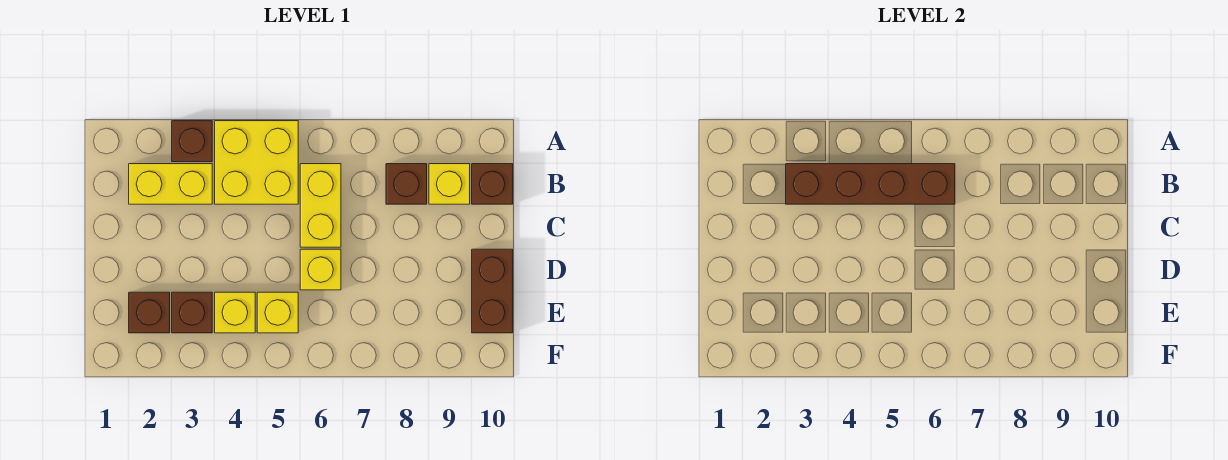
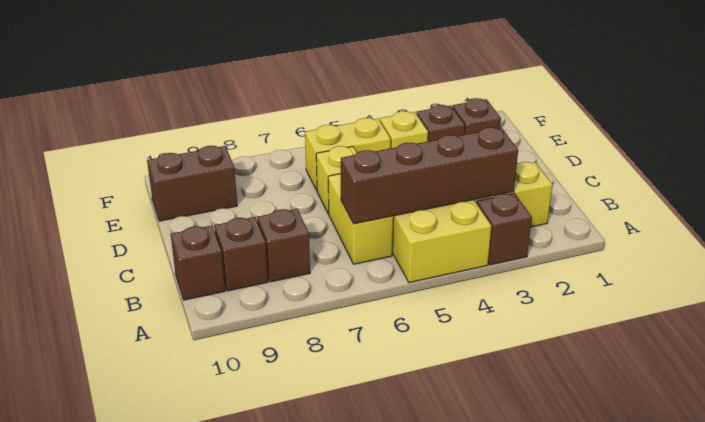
yellow 1x1 brick [429,164,470,204] -> brown 1x1 brick [214,217,268,291]
brown 1x2 brick [472,249,513,333] -> brown 1x2 brick turned to [147,146,237,221]
yellow 1x1 brick [257,292,298,333] -> yellow 1x2 brick [305,118,391,190]

